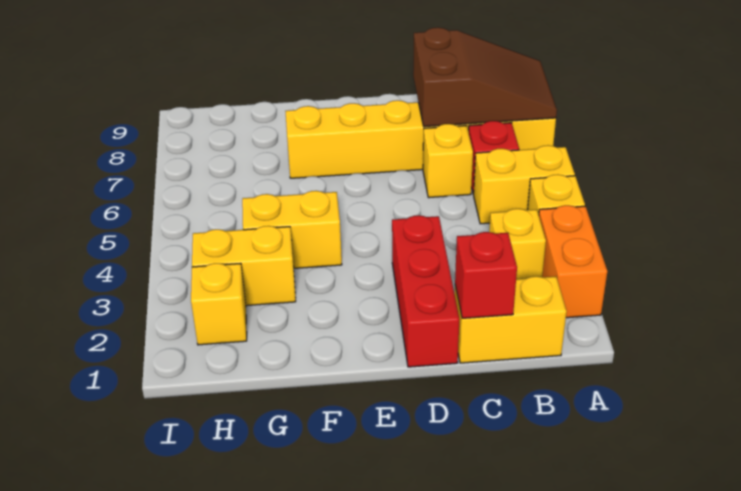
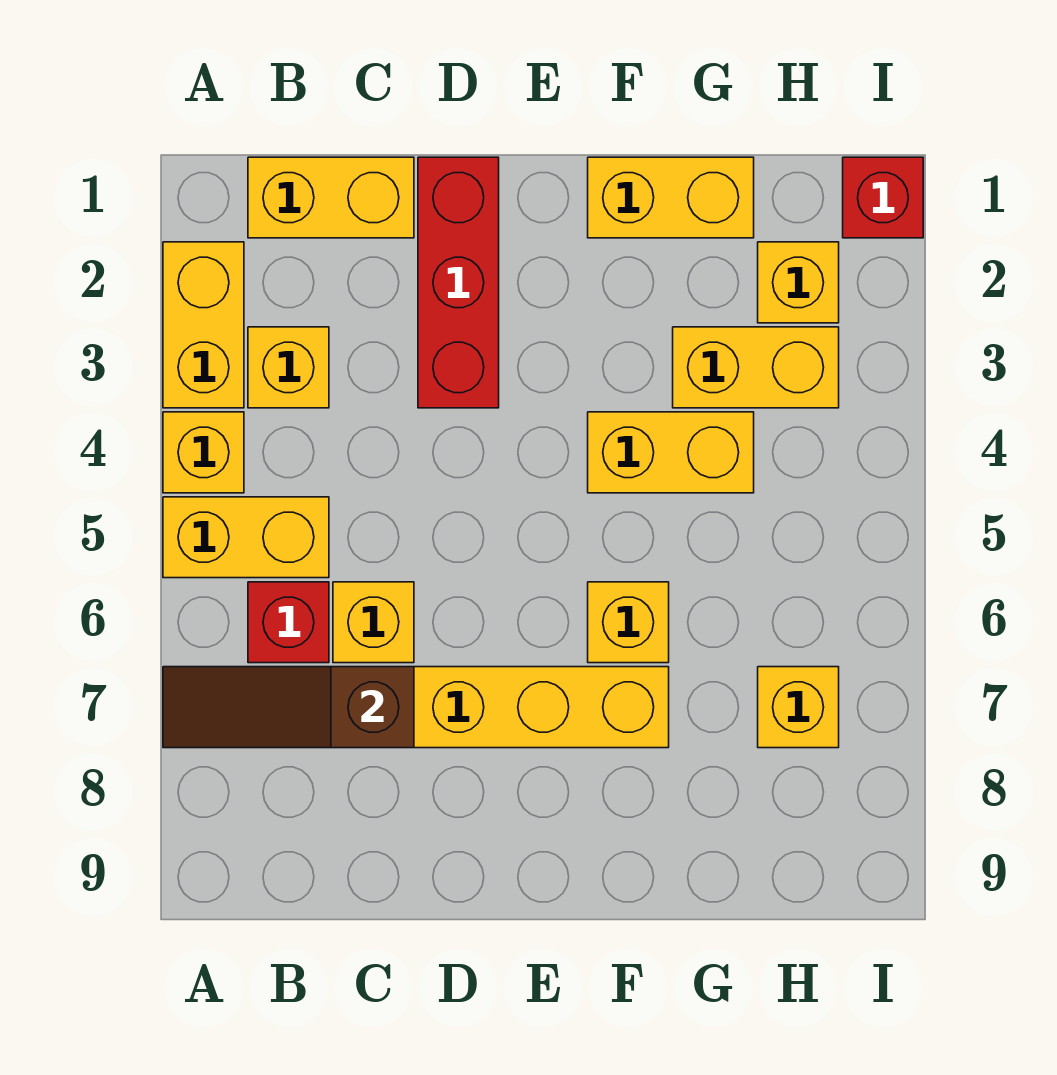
orange 1x2 brick [539,205,607,318] -> yellow 1x2 brick [163,242,244,408]
brown 2x3 slope [413,27,557,127] -> brown 1x3 slope [163,667,414,748]
red 1x1 brick [455,232,517,318] -> red 1x1 brick moved to [843,157,923,238]
none -> yellow 1x2 brick [588,157,754,238]
none -> yellow 1x1 brick [588,582,669,663]
none -> yellow 1x1 brick [758,667,839,748]

